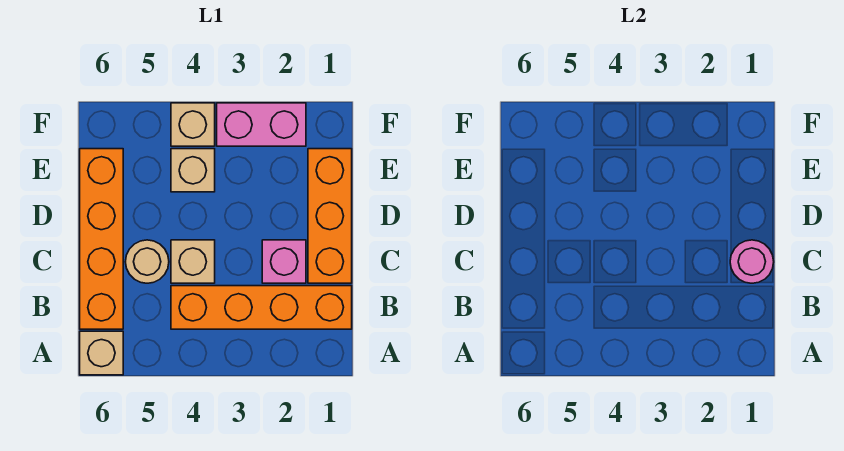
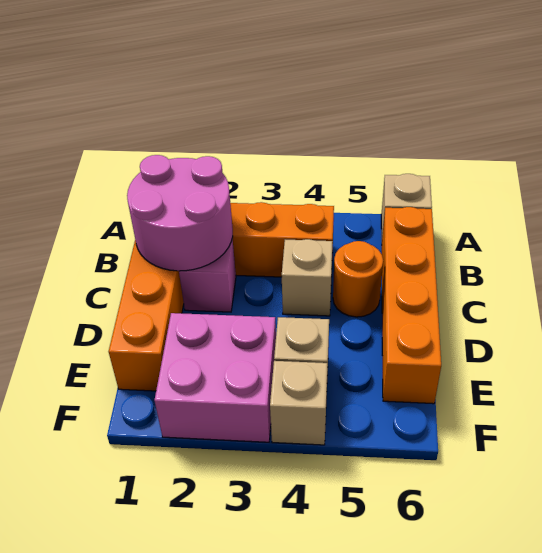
pink 1x1 round brick [730,240,774,283] -> pink 2x2 round brick [127,155,233,271]
tan 1x1 round brick [125,240,169,283] -> orange 1x1 round brick [333,241,383,317]
pink 1x2 brick [217,103,306,146] -> pink 2x2 brick [155,313,276,442]

